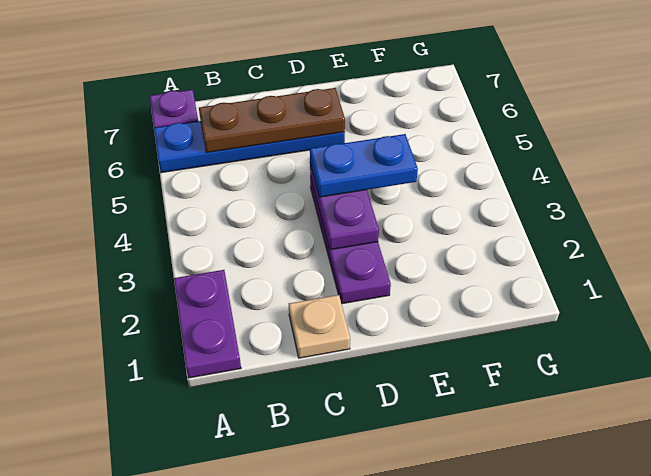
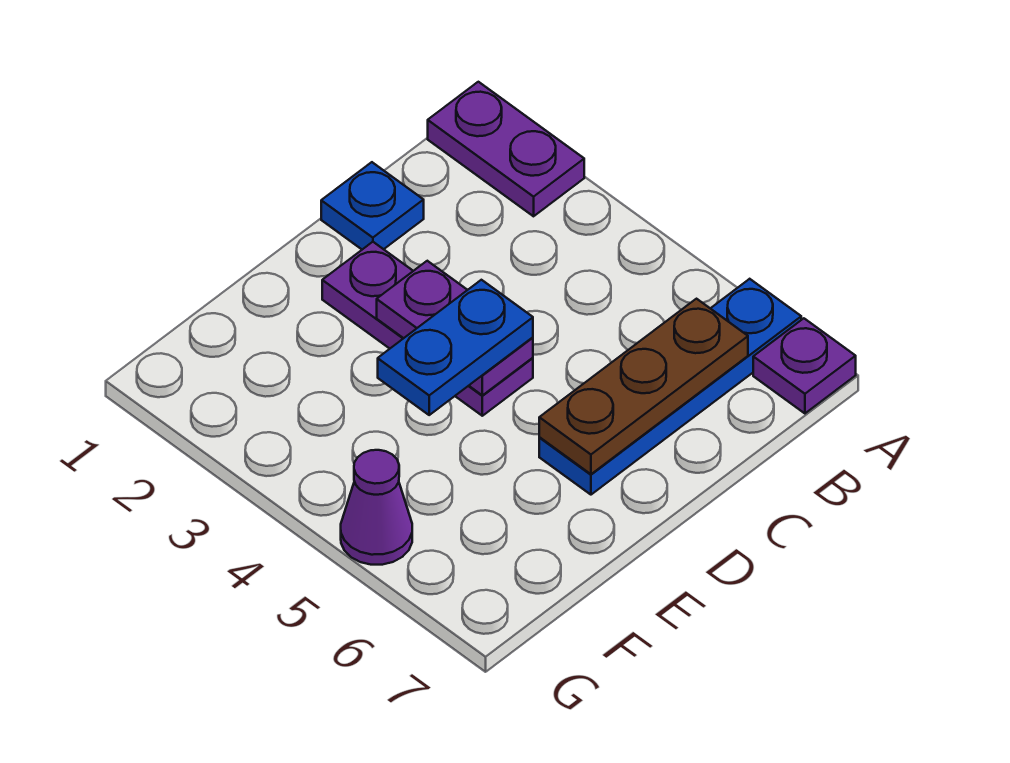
tan 1x1 plate [289,295,350,358] -> blue 1x1 plate [321,162,424,249]
none -> purple 1x1 cone [341,450,412,565]

